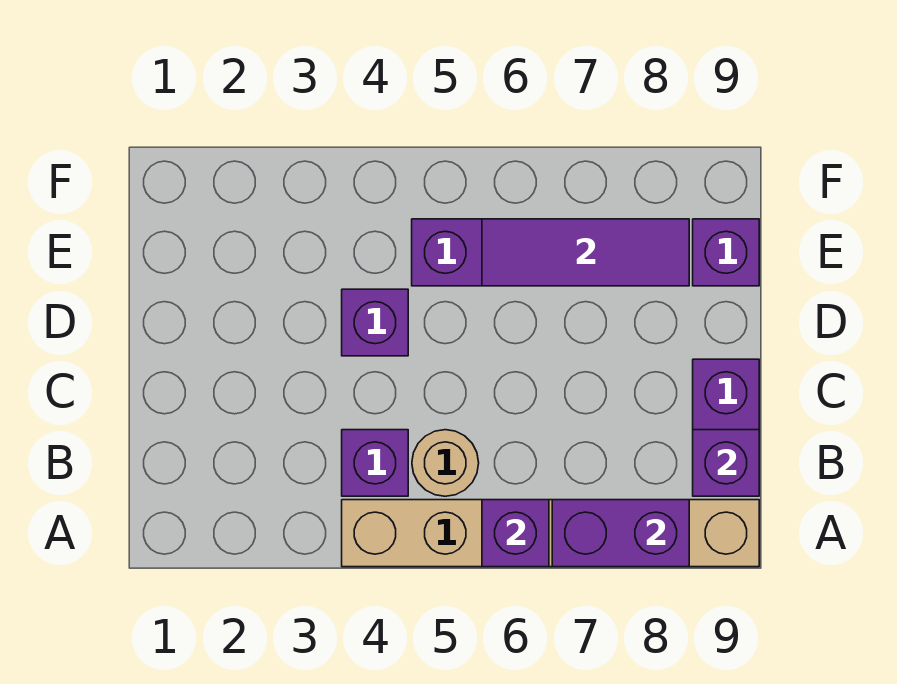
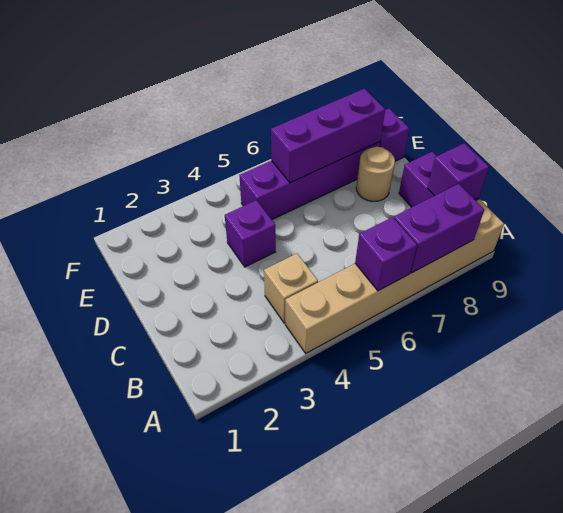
purple 1x1 brick [342,430,408,496] -> tan 1x1 brick [264,253,318,323]
tan 1x1 round brick [412,430,479,496] -> tan 1x1 round brick moved to [356,147,395,201]
purple 1x3 tile [482,219,689,286] -> purple 1x3 brick [271,89,385,183]

